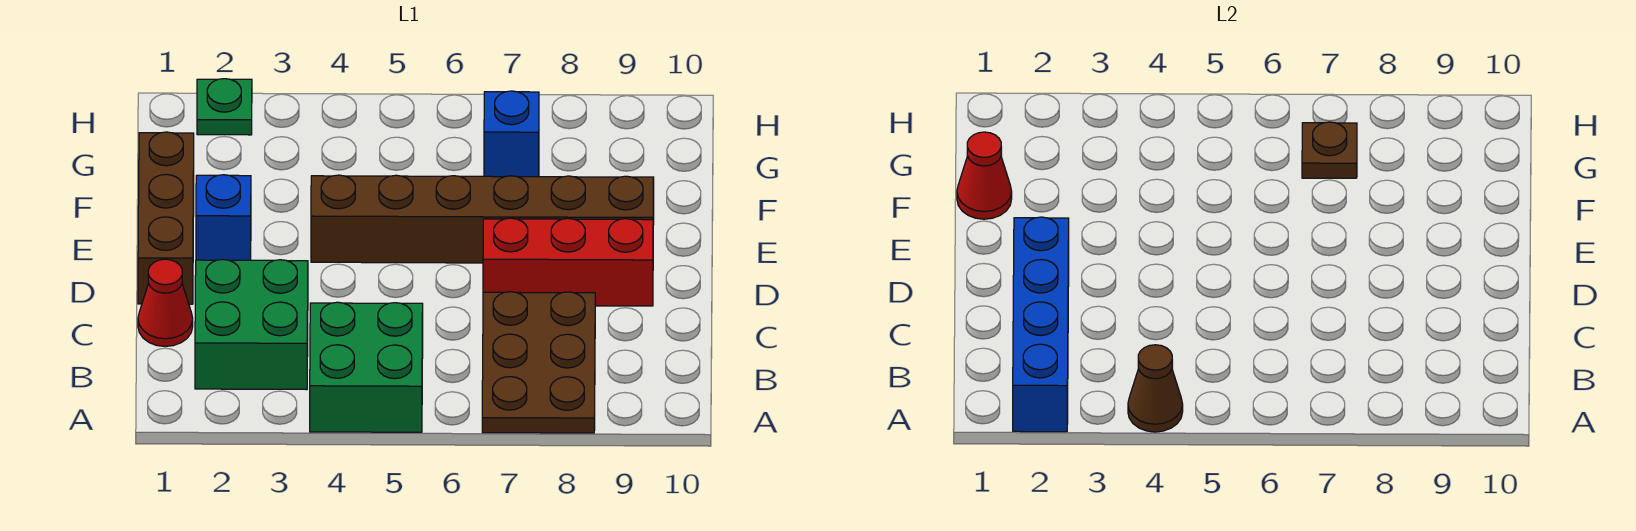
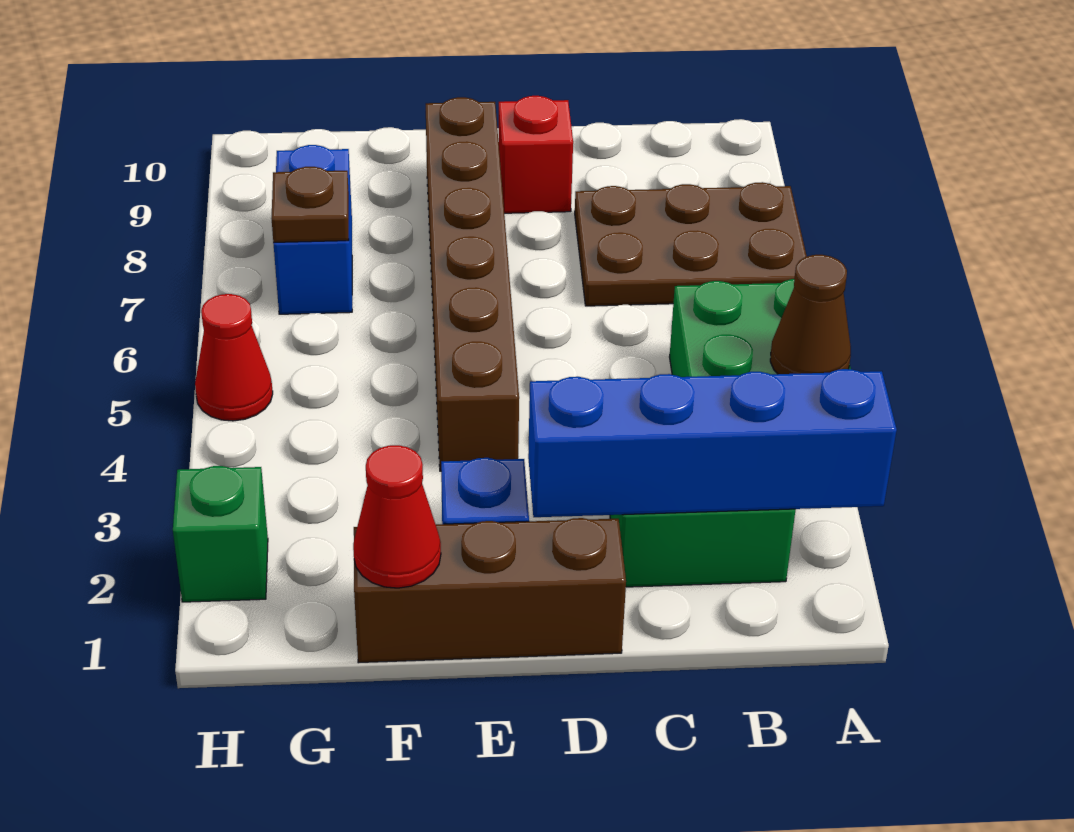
red 1x1 cone [138,259,193,347] -> red 1x1 cone moved to [195,294,273,421]
red 1x3 brick [483,218,653,306] -> red 1x1 brick [499,96,573,213]
blue 1x1 brick [484,91,539,177] -> blue 1x2 brick [273,145,352,314]
green 1x1 plate [197,79,252,135] -> green 1x1 brick [173,466,268,602]

